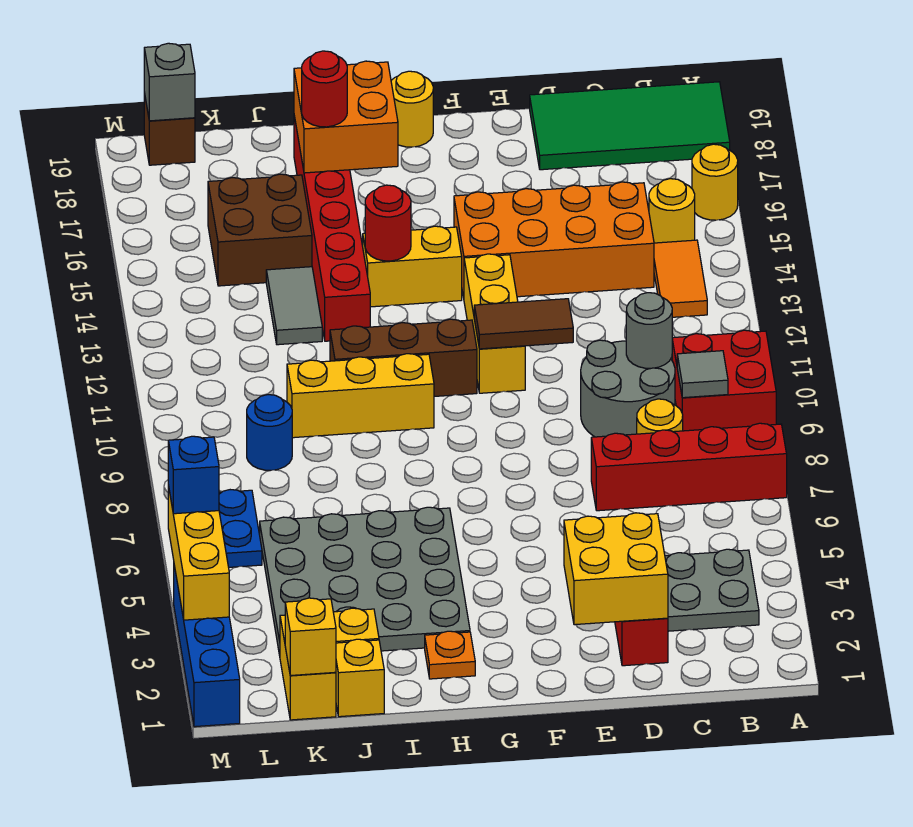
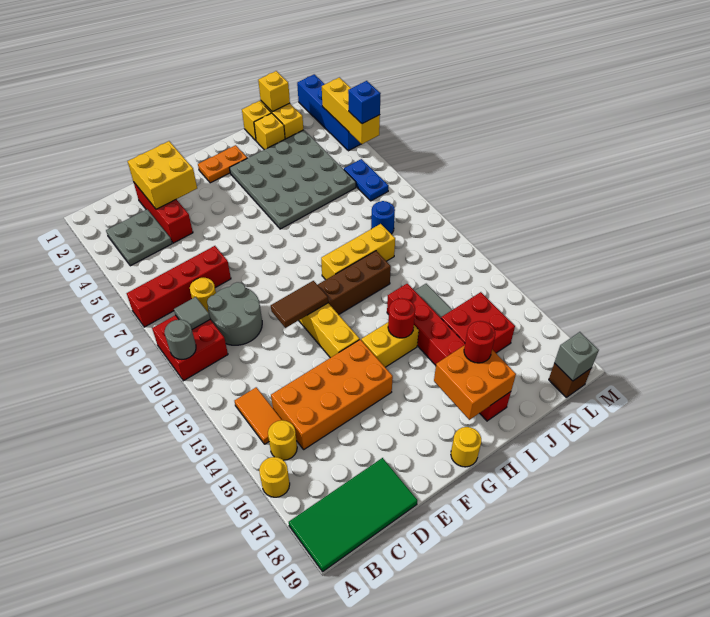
grey 1x1 round brick [626,293,672,368] -> grey 1x1 round brick moved to [165,320,196,360]
orange 1x1 plate [425,631,475,679] -> orange 1x2 plate [198,145,247,183]
brown 2x2 brick [208,174,312,286] -> red 2x2 brick [441,292,515,353]

